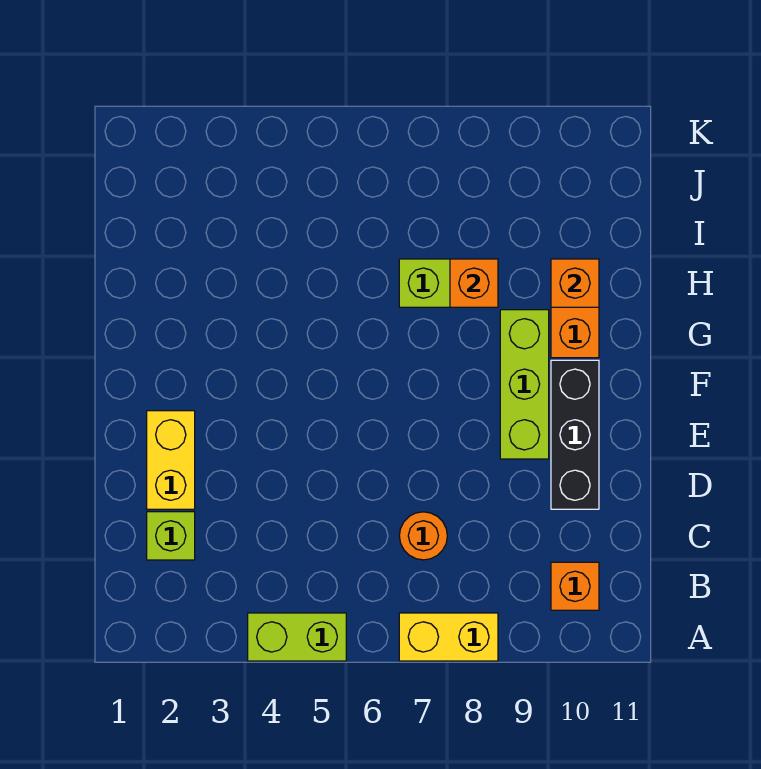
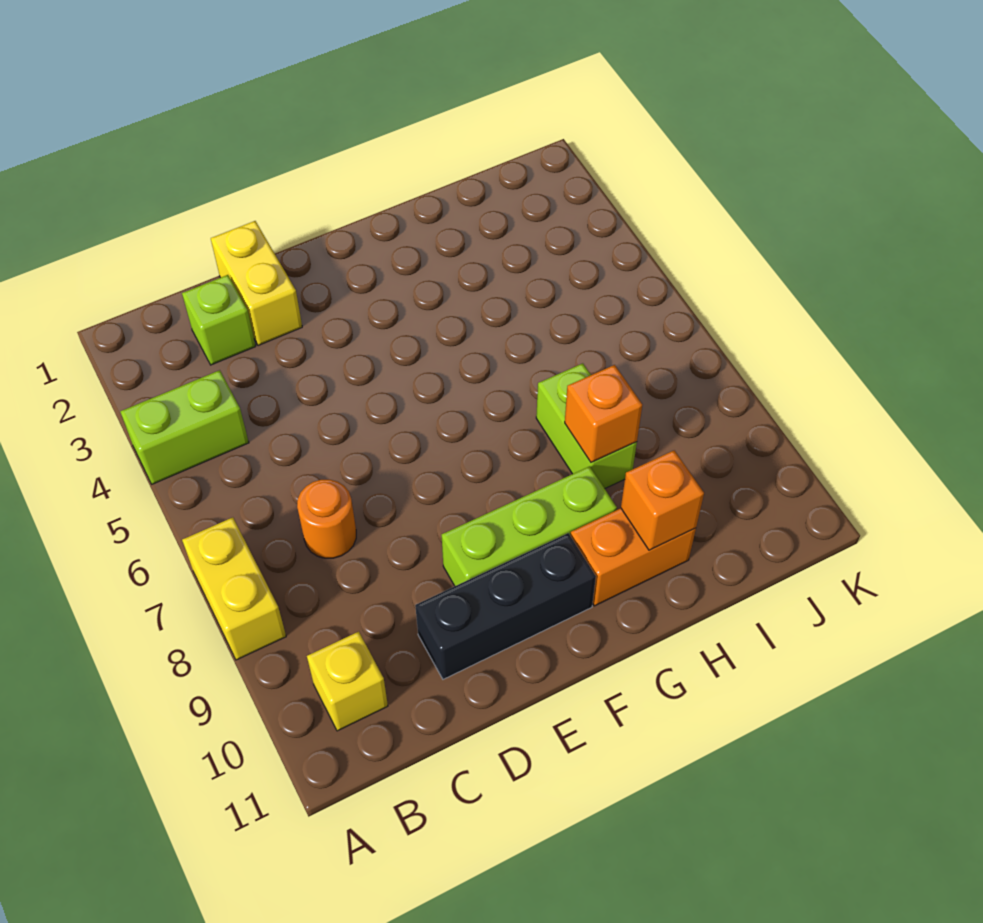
lime 1x2 brick [248,613,346,661] -> lime 1x2 brick turned to [120,370,249,484]
orange 1x1 brick [551,562,599,610] -> yellow 1x1 brick [307,632,388,731]
yellow 1x2 brick [147,411,195,509] -> yellow 1x2 brick turned to [211,221,302,346]

